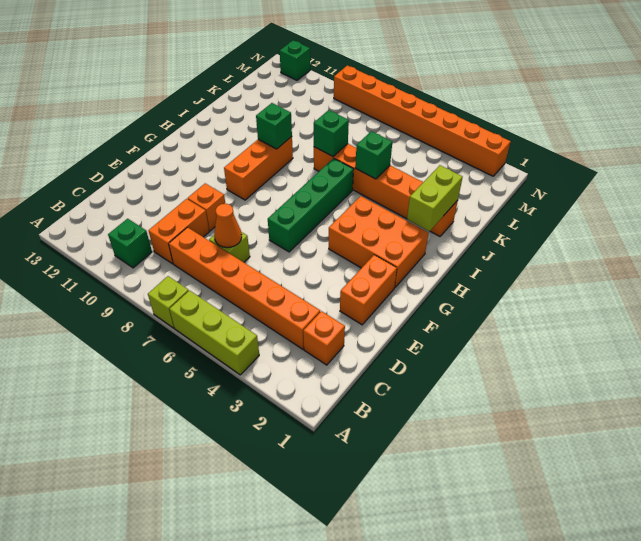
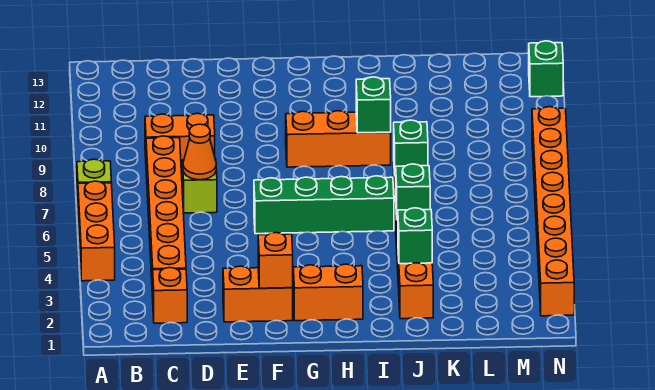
lime 1x3 brick [169,291,259,375] -> orange 1x3 brick [78,181,115,281]
green 1x1 brick [108,219,152,268] -> green 1x1 brick moved to [398,208,432,264]
orange 1x1 brick [188,183,225,231] -> orange 1x1 brick moved to [258,232,293,288]
orange 2x3 brick [329,196,428,287] -> orange 1x2 brick [293,264,363,321]
lime 1x2 brick [407,165,463,231] -> none

